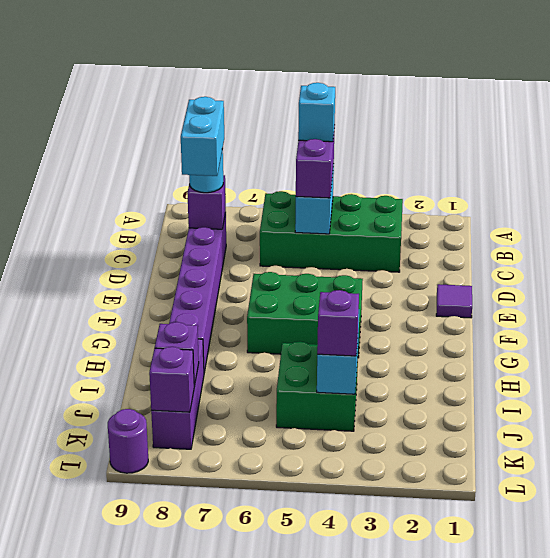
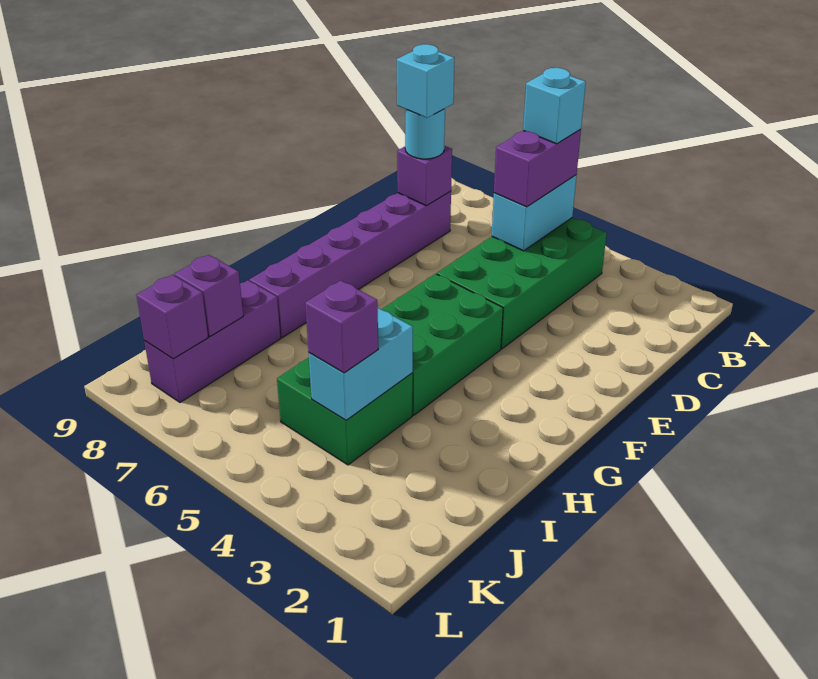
green 2x4 brick [260,191,403,272] -> green 2x4 brick turned to [437,218,607,349]
cyan 1x2 brick [181,97,224,176] -> cyan 1x1 brick [397,44,454,118]
purple 1x1 tile [436,284,472,318] -> none
green 2x3 brick [247,272,363,358] -> green 2x3 brick turned to [381,274,503,415]
purple 1x1 round brick [108,409,148,473] -> none

